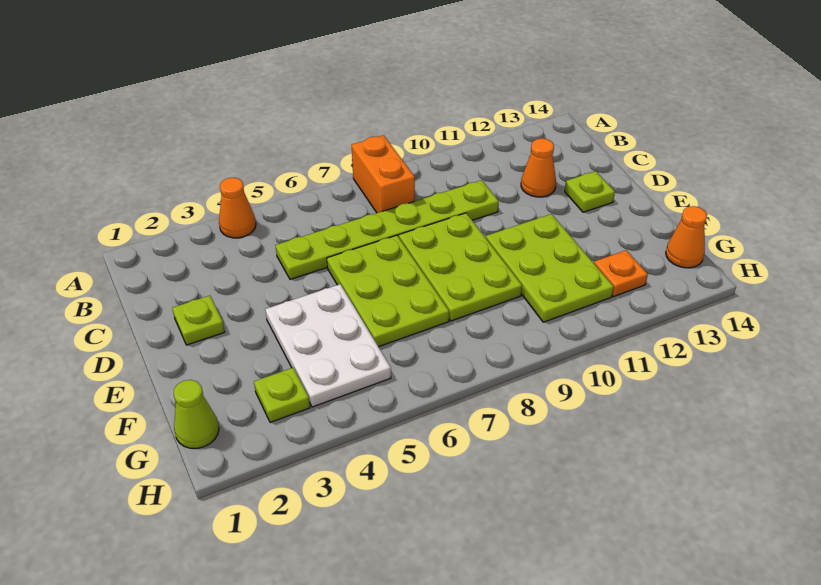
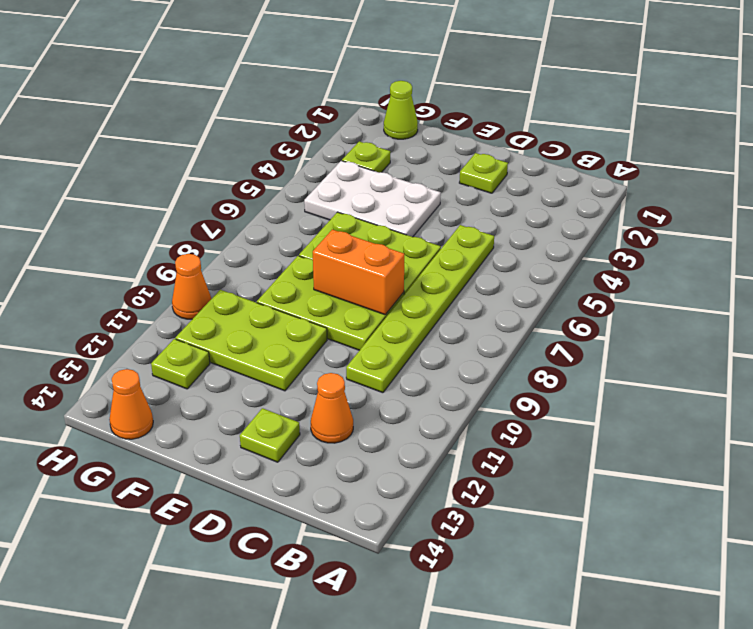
orange 1x1 cone [219,178,256,238] -> orange 1x1 cone moved to [172,254,211,319]
orange 1x2 brick [352,135,415,213] -> orange 1x2 brick moved to [312,229,404,315]
orange 1x1 plate [594,250,648,297] -> lime 1x1 plate [151,339,210,389]

